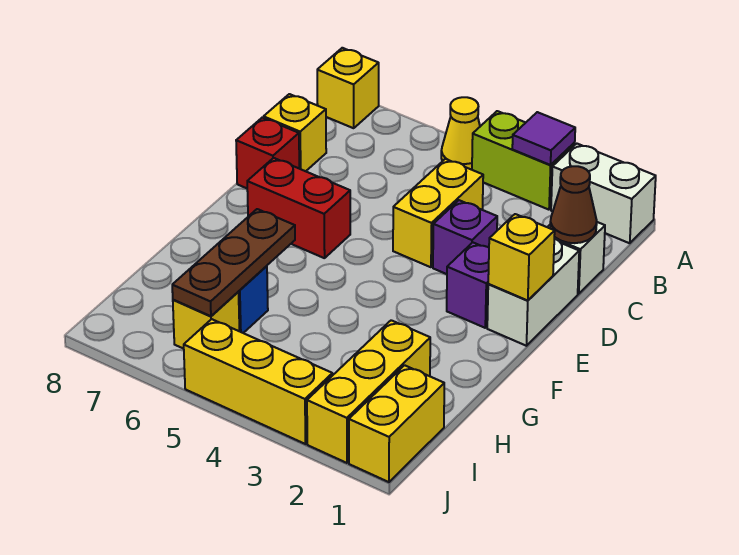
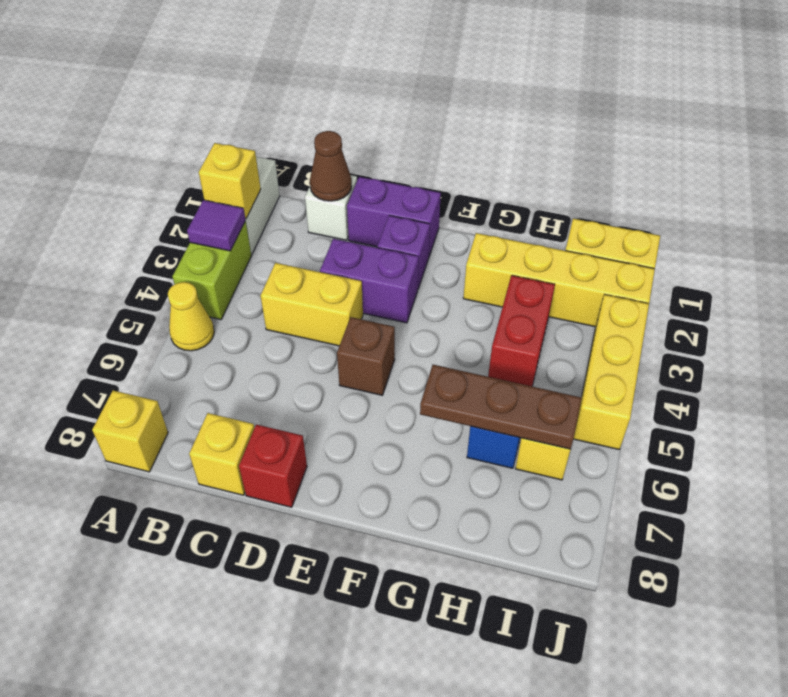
white 1x2 brick [487,239,579,346] -> purple 1x2 brick [347,177,441,256]
purple 1x1 brick [433,200,497,274] -> purple 1x2 brick [320,239,419,323]
yellow 1x1 brick [488,214,555,300] -> yellow 1x1 brick moved to [199,143,261,219]
none -> brown 1x1 brick [337,317,395,395]
red 1x2 brick [247,158,350,258] -> red 1x2 brick moved to [488,275,555,386]
yellow 1x3 brick [307,320,430,463] -> yellow 1x4 brick [463,233,655,327]

